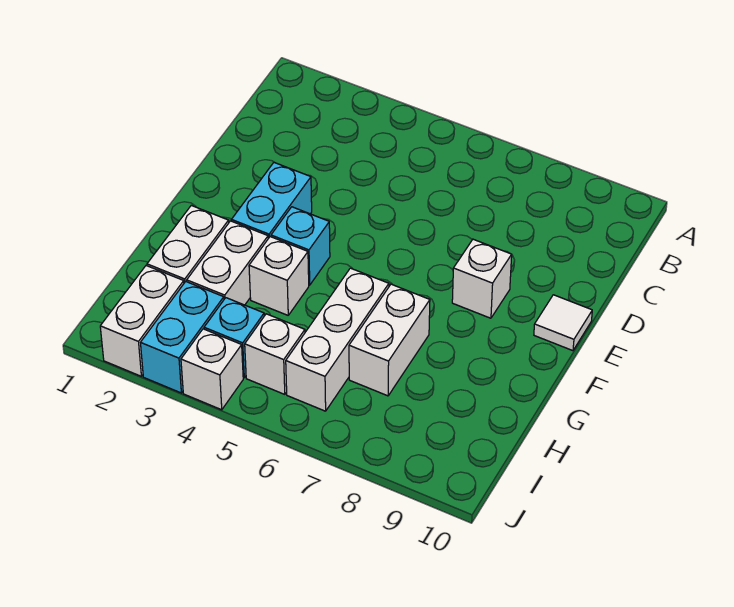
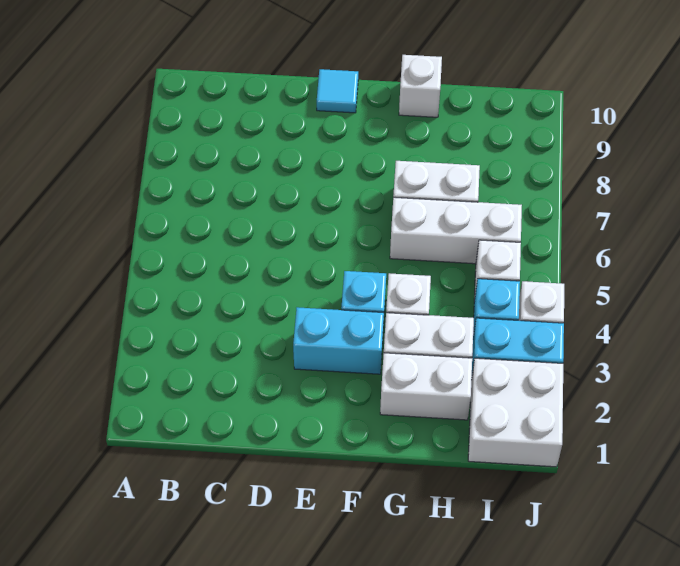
white 1x1 brick [452,239,512,318] -> white 1x1 brick moved to [399,55,442,117]
white 1x1 tile [534,295,592,351] -> cyan 1x1 tile [317,69,358,113]
white 1x2 brick [100,266,184,376] -> white 2x2 brick [468,358,563,467]

